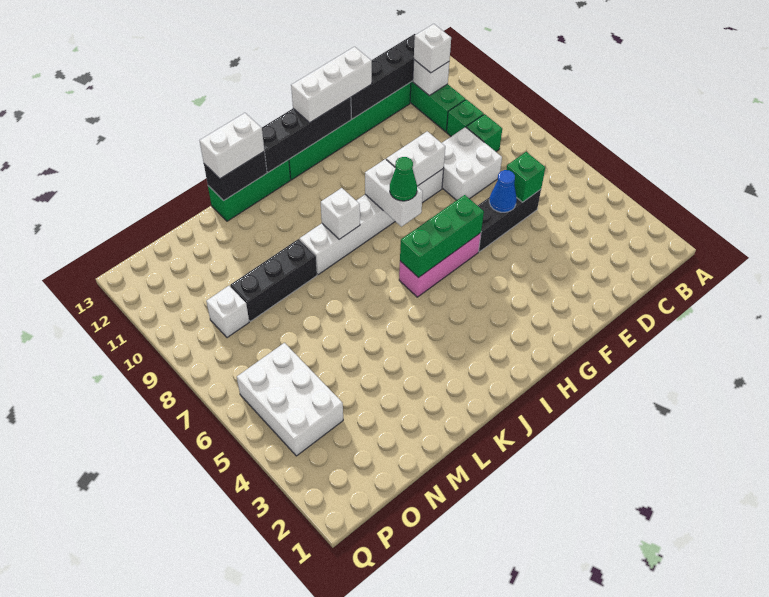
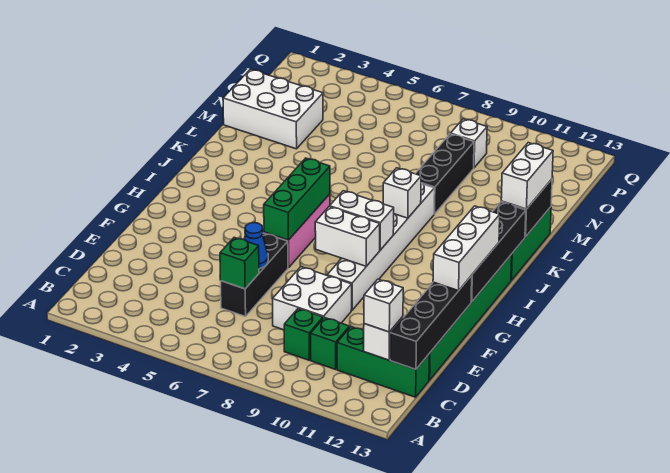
white 1x2 brick [386,131,445,186] -> white 1x2 brick turned to [315,207,380,266]
green 1x1 cone [390,157,417,201] -> none
white 2x3 brick [237,343,343,456] -> white 2x3 brick moved to [223,69,323,149]

